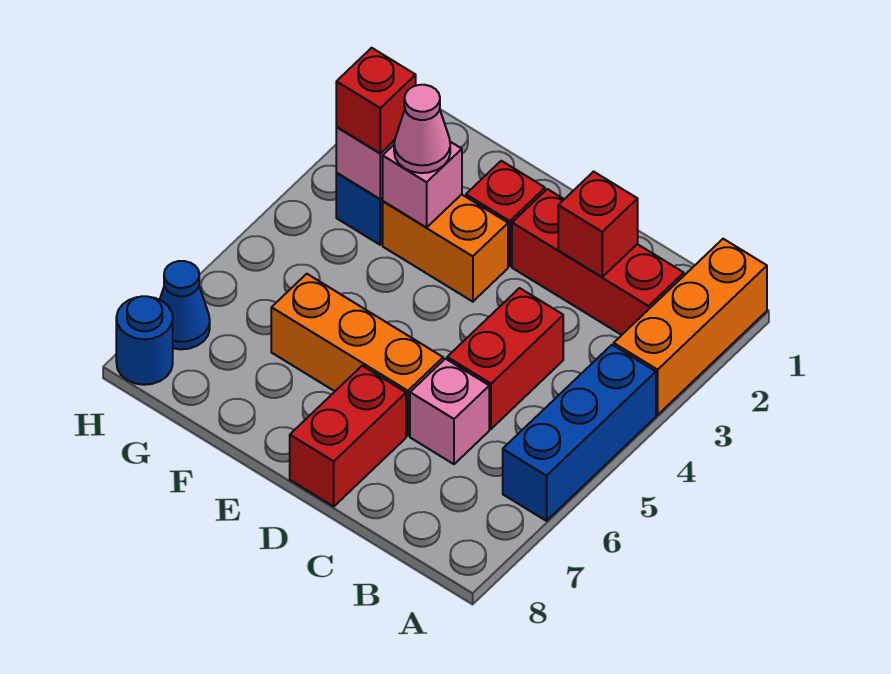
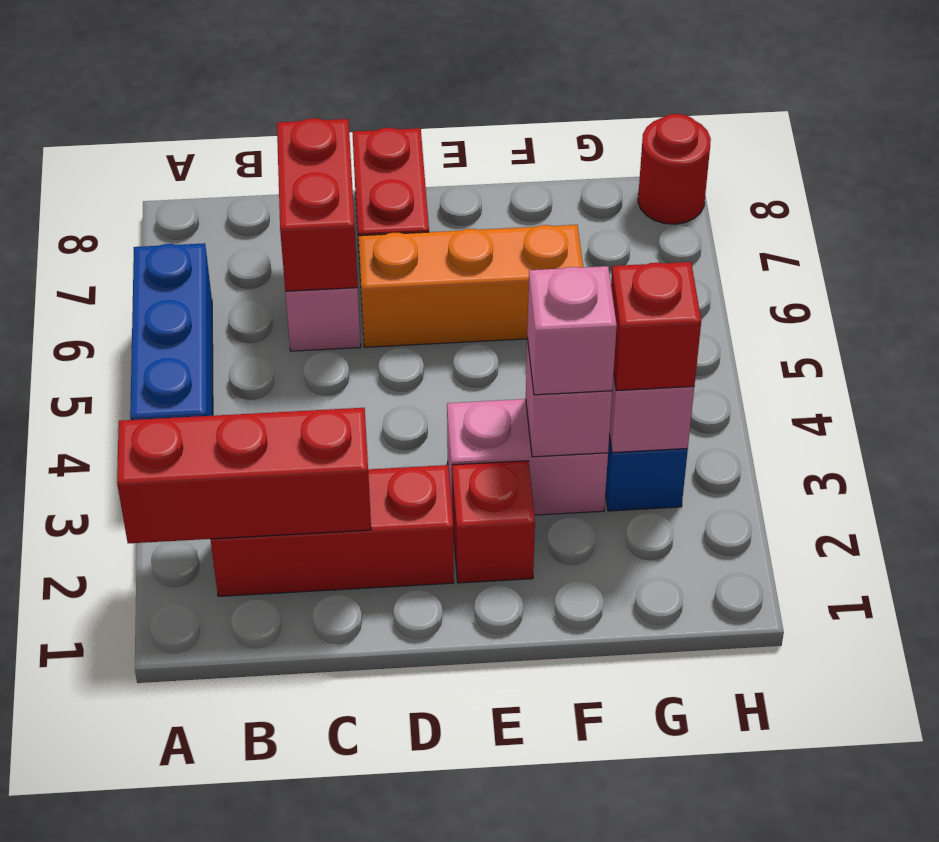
orange 1x3 brick [614,239,767,415] -> none
red 1x1 brick [558,172,638,277] -> red 1x3 brick [117,408,371,543]
red 1x2 brick [447,288,563,429] -> red 1x2 brick moved to [277,118,358,291]
orange 1x2 brick [383,194,508,302] -> pink 1x2 brick [447,399,608,517]
pink 1x1 cone [394,85,450,173] -> pink 1x1 brick [527,266,617,395]
blue 1x1 cone [160,261,210,349] -> none
blue 1x1 round brick [116,296,173,385] -> red 1x1 round brick [638,114,711,224]

